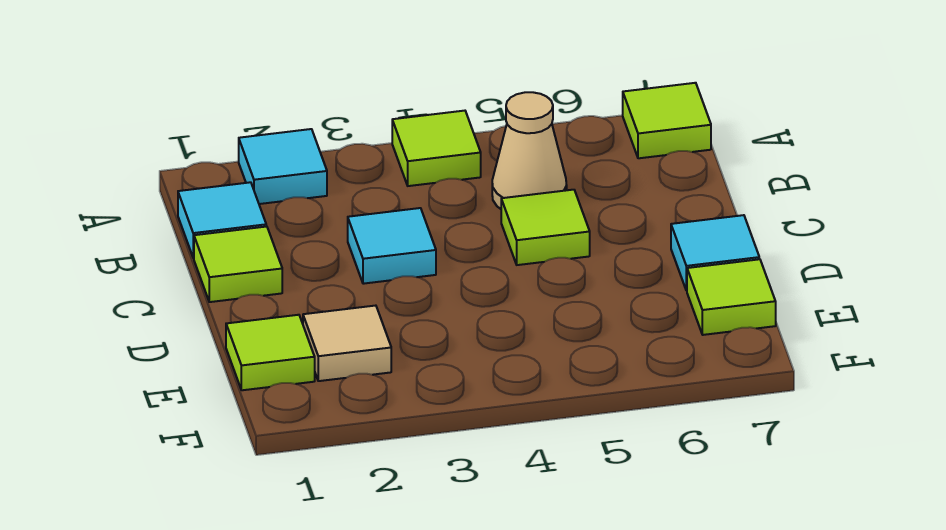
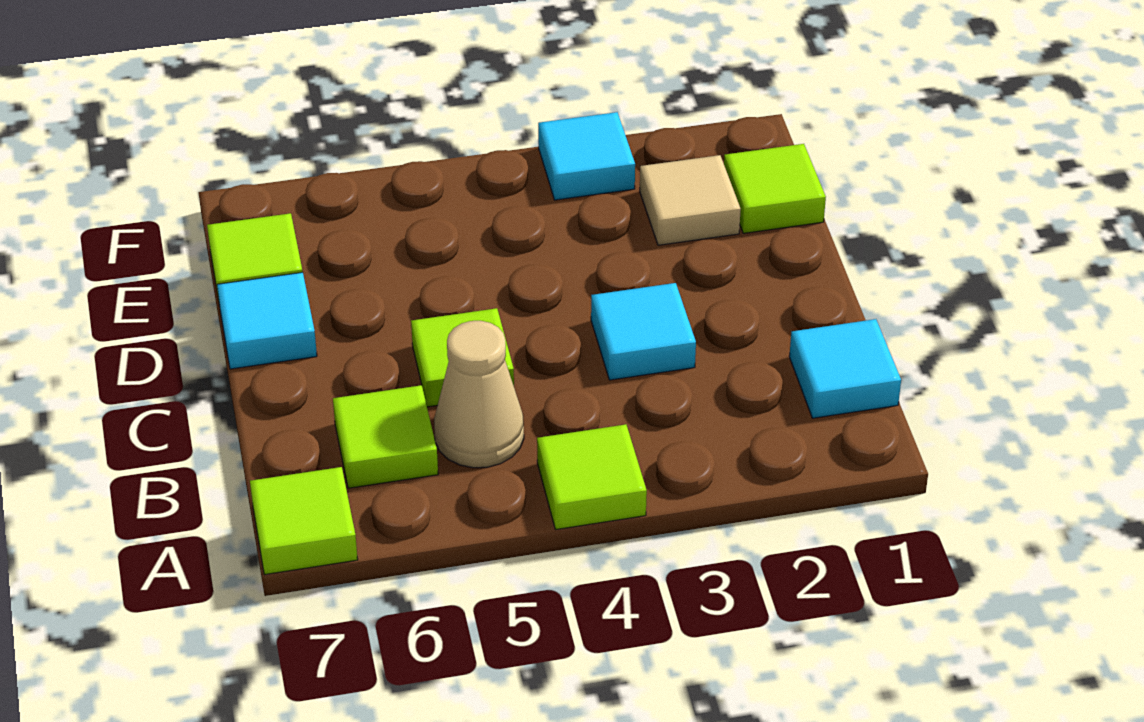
cyan 1x1 tile [239,129,327,204] -> cyan 1x1 tile moved to [538,112,635,200]
lime 1x1 tile [194,226,282,302] -> lime 1x1 tile moved to [333,385,438,488]

